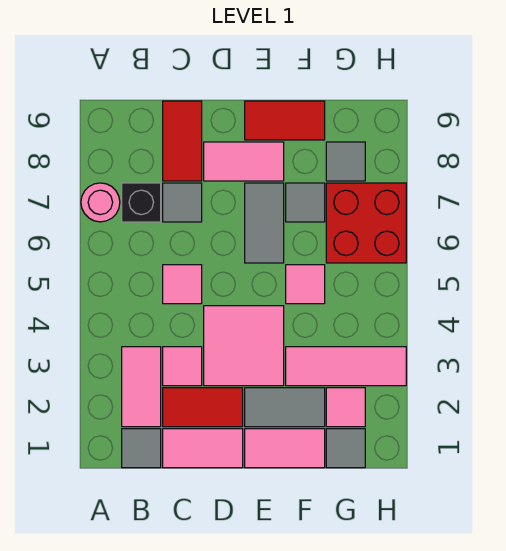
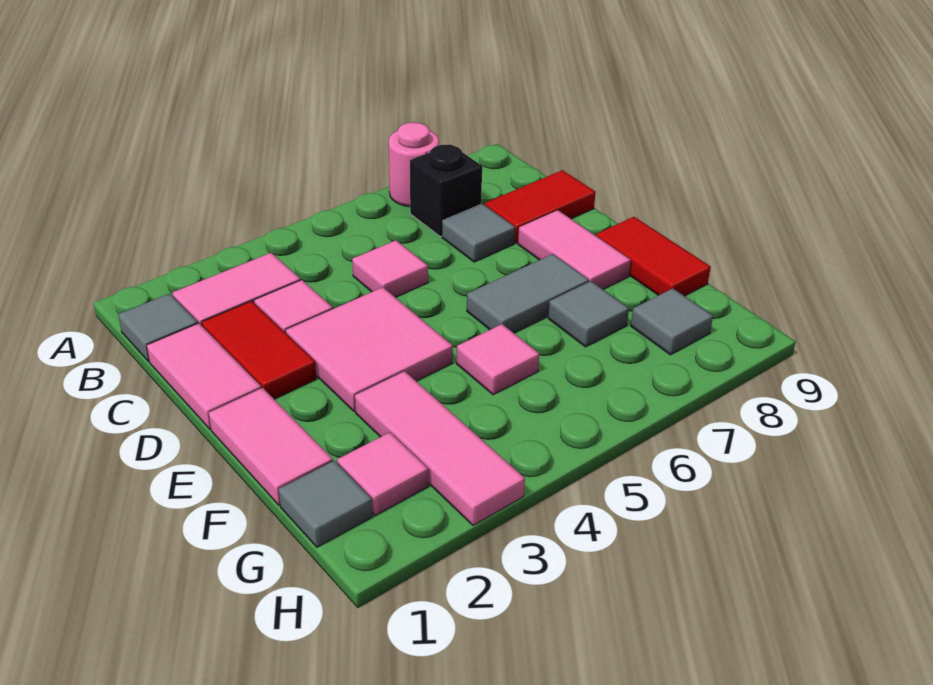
grey 1x2 tile [245,388,325,427] -> none
red 2x2 brick [326,183,406,263] -> none

